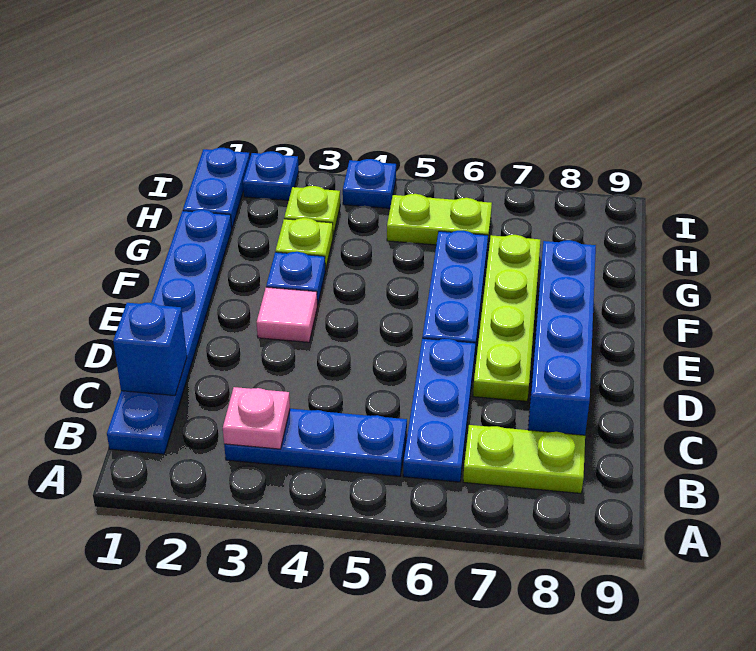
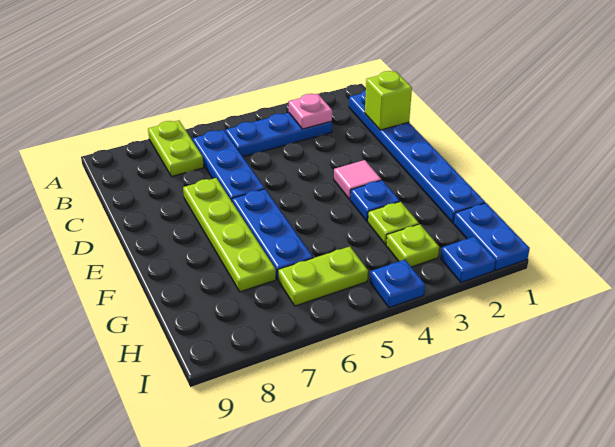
lime 1x2 plate [463,425,585,493] -> lime 1x2 plate turned to [148,120,204,177]
blue 1x1 brick [113,303,187,396] -> lime 1x1 brick [365,71,412,130]
blue 1x4 brick [528,240,596,435] -> none

